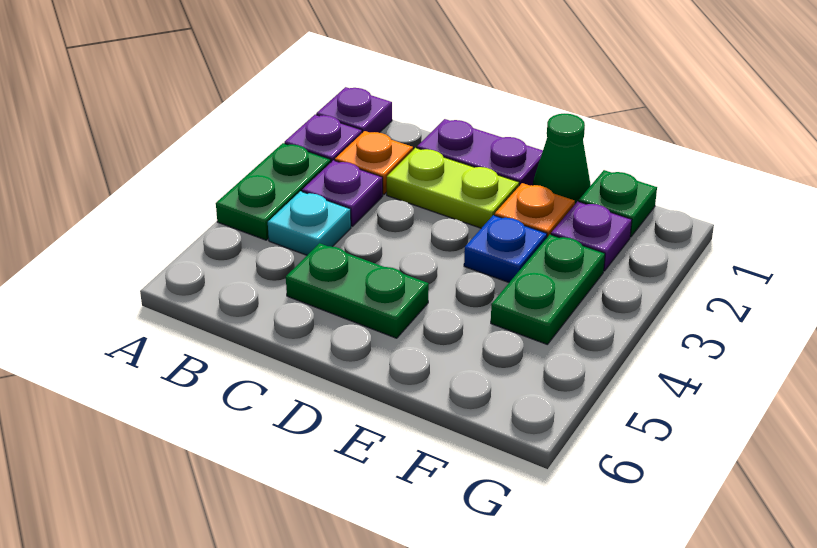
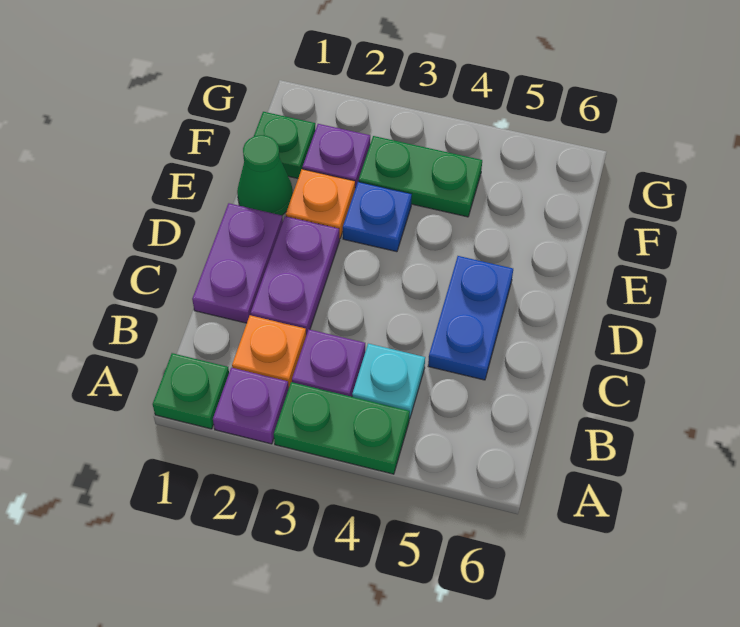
purple 1x1 plate [316,87,392,133] -> green 1x1 plate [153,353,229,429]
lime 1x2 plate [387,148,519,228] -> purple 1x2 plate [251,216,340,335]
green 1x2 plate [286,243,429,338] -> blue 1x2 plate [428,256,513,380]

